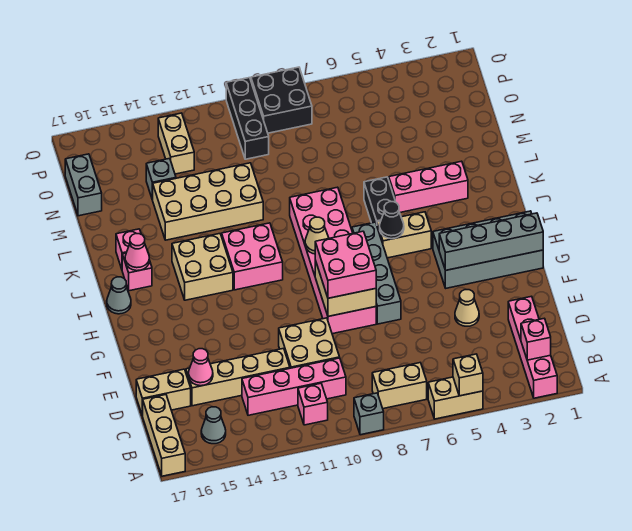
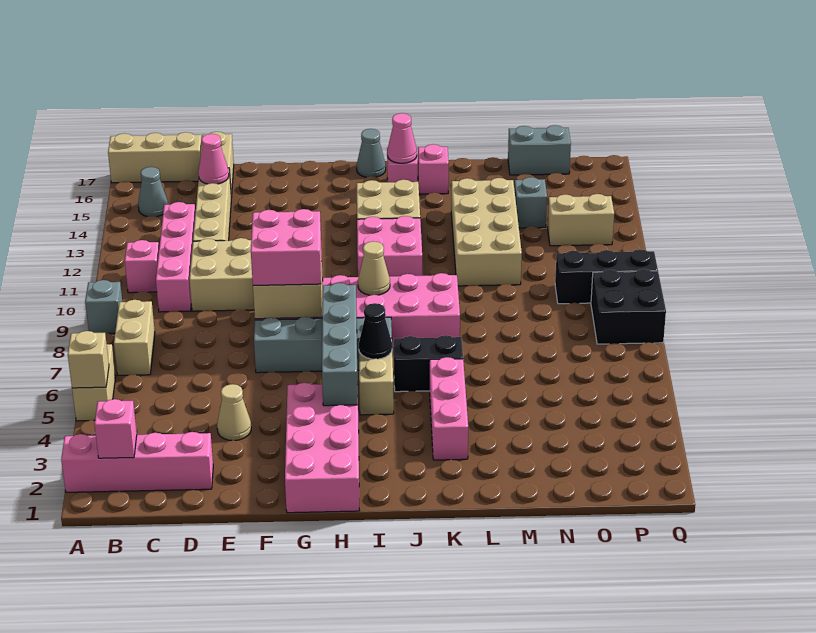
grey 2x4 brick [433,211,543,288] -> pink 2x4 brick [285,383,360,513]
grey 1x4 brick [439,213,543,270] -> grey 1x4 brick moved to [322,283,358,406]

